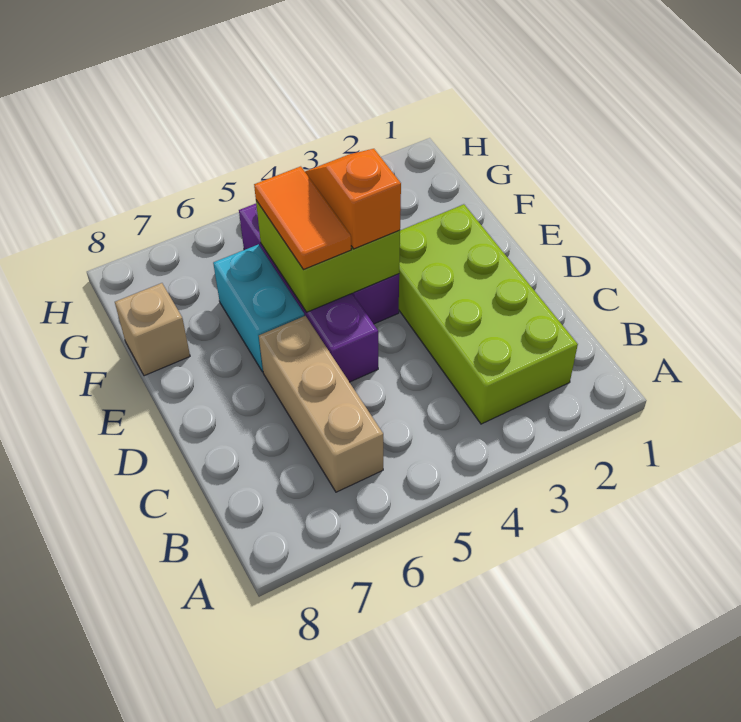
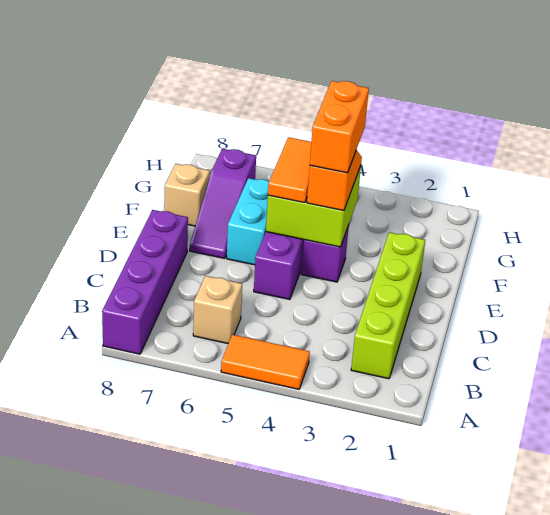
none -> orange 1x2 tile [221,335,310,389]
none -> purple 1x4 brick [102,210,188,354]
lime 2x4 brick [399,204,578,424] -> lime 1x4 brick [351,232,425,379]
tan 1x3 brick [259,316,383,492] -> tan 1x1 brick [193,276,242,344]
none -> orange 1x2 brick [310,81,369,173]
none -> purple 1x3 slope [190,149,256,258]

